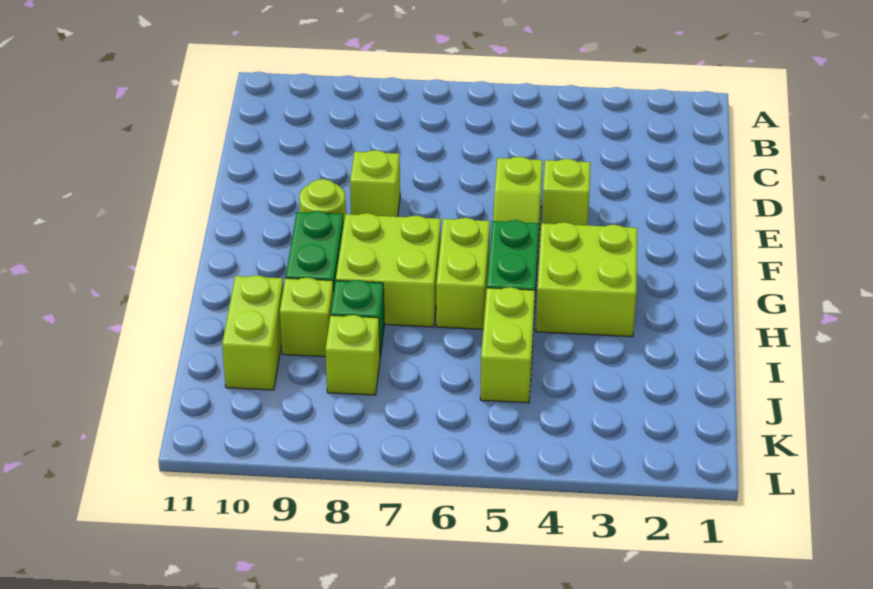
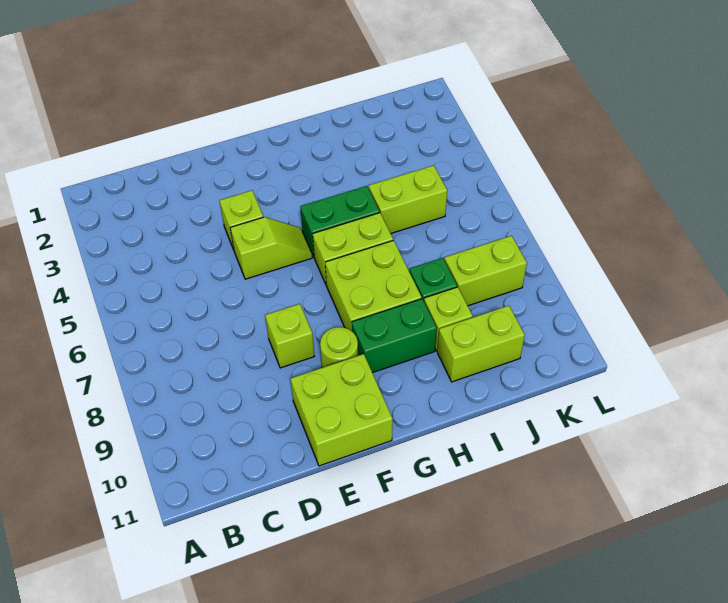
lime 2x2 brick [536,222,638,337] -> lime 2x2 brick moved to [291,354,393,466]
lime 1x1 brick [325,315,380,395] -> lime 1x2 brick [444,236,527,306]

